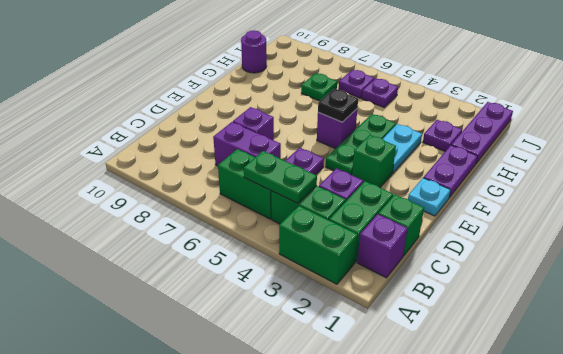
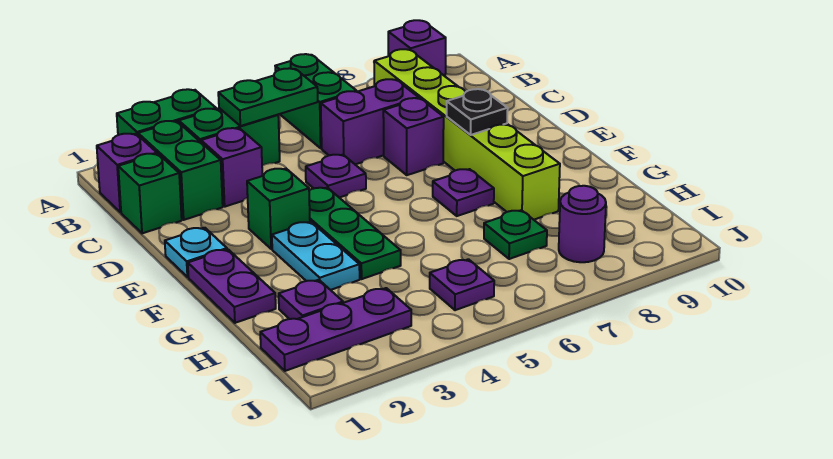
green 1x2 brick [218,149,272,219] -> green 1x2 brick turned to [275,54,357,148]
none -> lime 1x6 brick [374,49,560,220]
purple 1x1 brick [317,109,357,149] -> purple 1x1 brick moved to [388,20,446,76]
black 1x1 plate [318,89,358,122] -> black 1x1 plate moved to [447,89,508,135]
purple 1x3 plate [451,102,513,163] -> purple 1x3 plate turned to [260,288,411,371]
purple 1x1 round brick [241,30,267,73] -> purple 1x1 round brick moved to [559,186,606,262]
purple 1x1 plate [339,70,374,98] -> purple 1x1 plate moved to [433,169,494,216]

